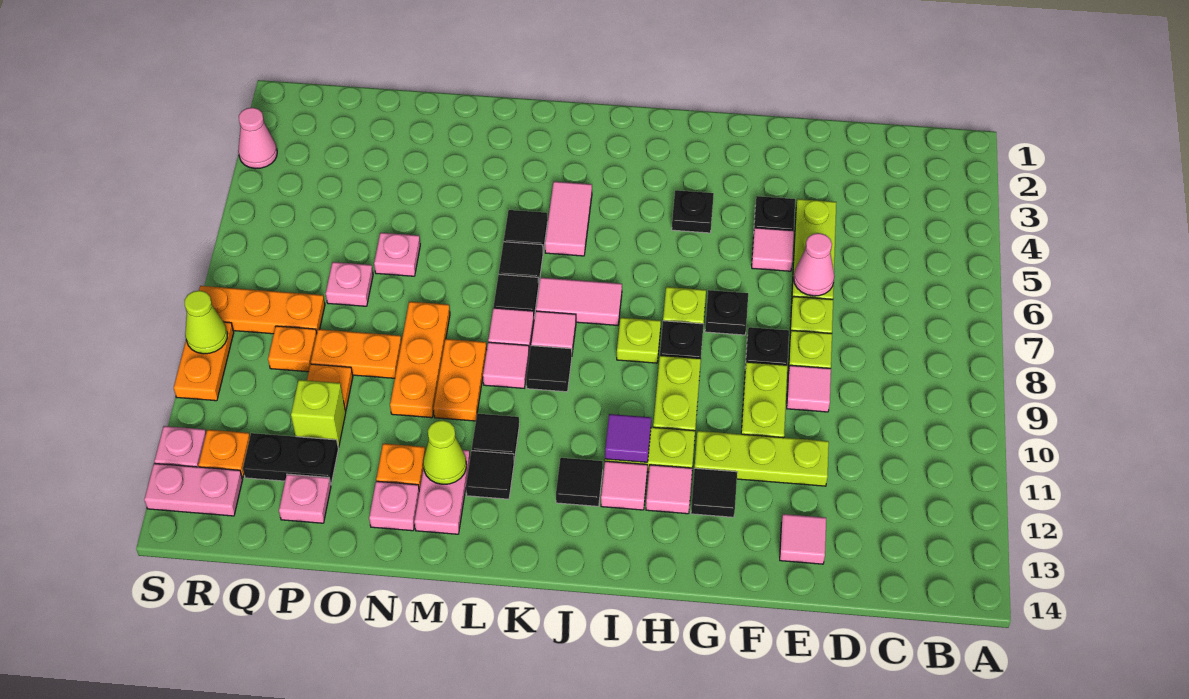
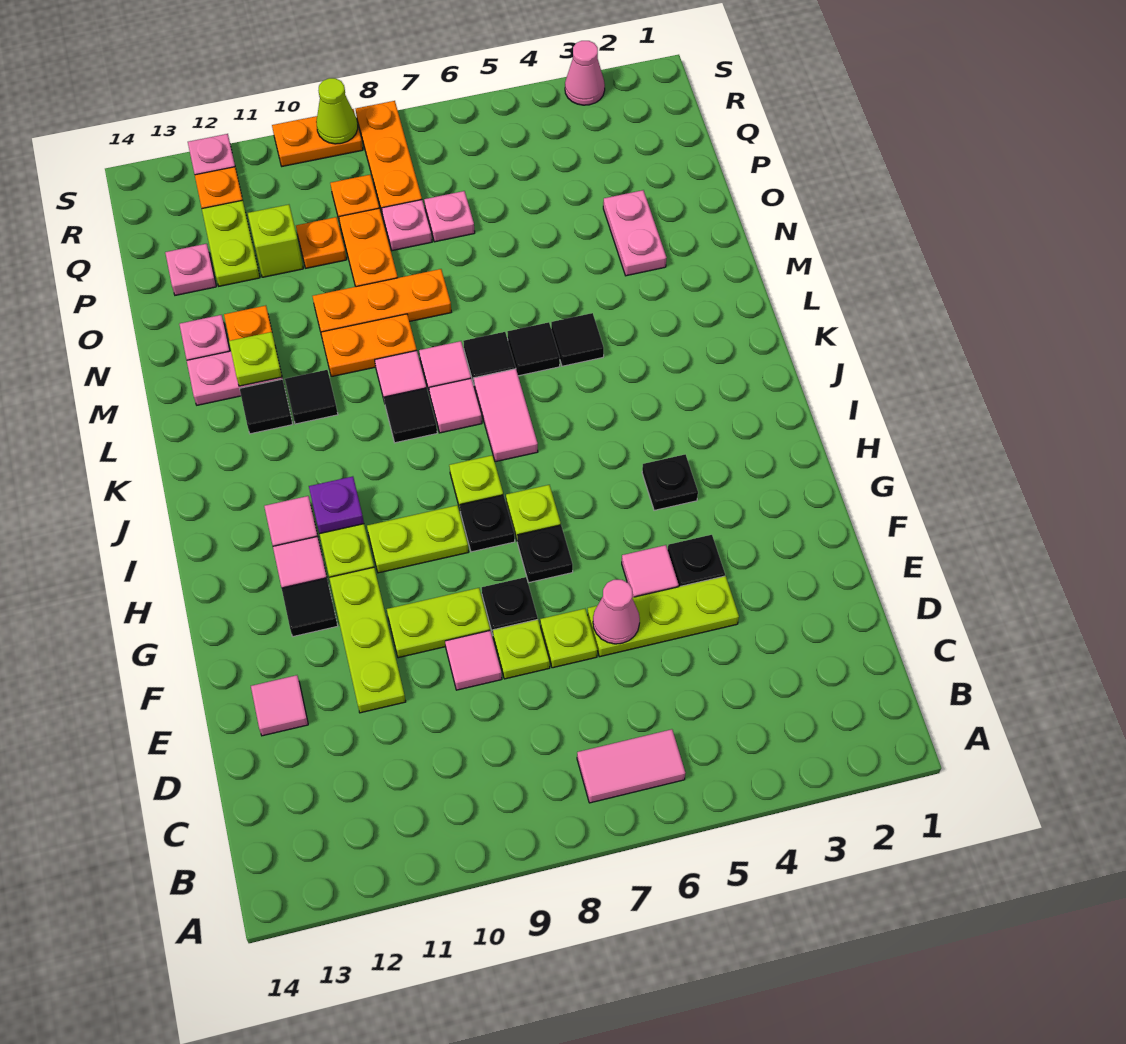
purple 1x1 tile [605,414,651,462] -> purple 1x1 plate [309,476,364,534]
black 1x1 tile [556,458,603,506] -> none
pink 1x2 tile [545,182,592,256] -> pink 1x2 tile moved to [577,729,685,803]
lime 1x1 cone [423,420,466,484] -> lime 1x1 plate [229,332,282,386]
pink 1x1 plate [374,233,420,276] -> pink 1x1 plate moved to [382,200,432,251]
black 1x2 plate [243,433,338,484] -> lime 1x2 plate [202,200,260,286]
pink 1x2 plate [144,463,243,516] -> pink 1x2 plate moved to [603,190,667,276]

